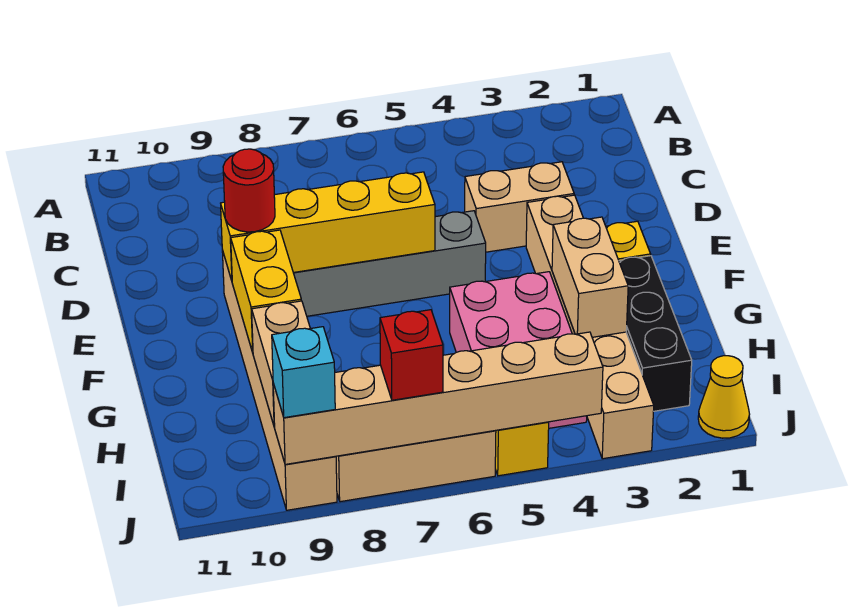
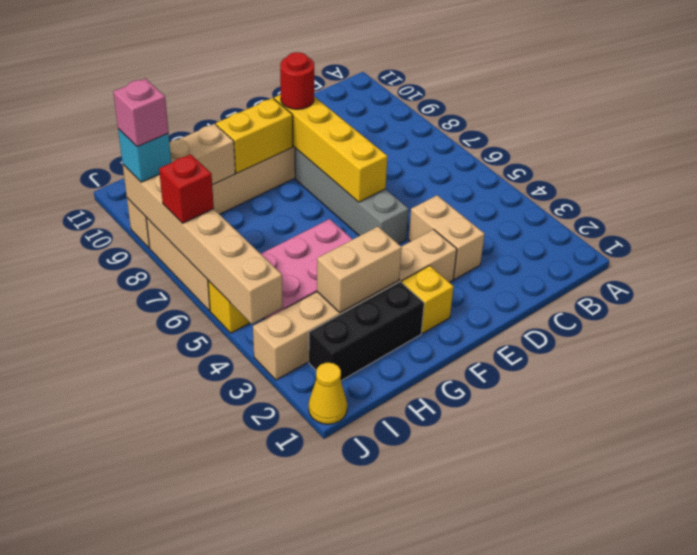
none -> pink 1x1 brick [113,78,169,147]

